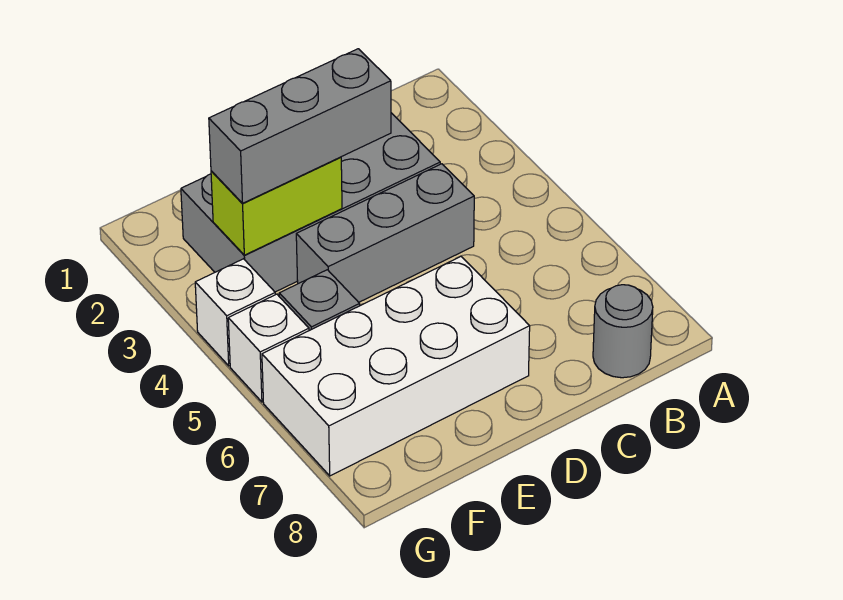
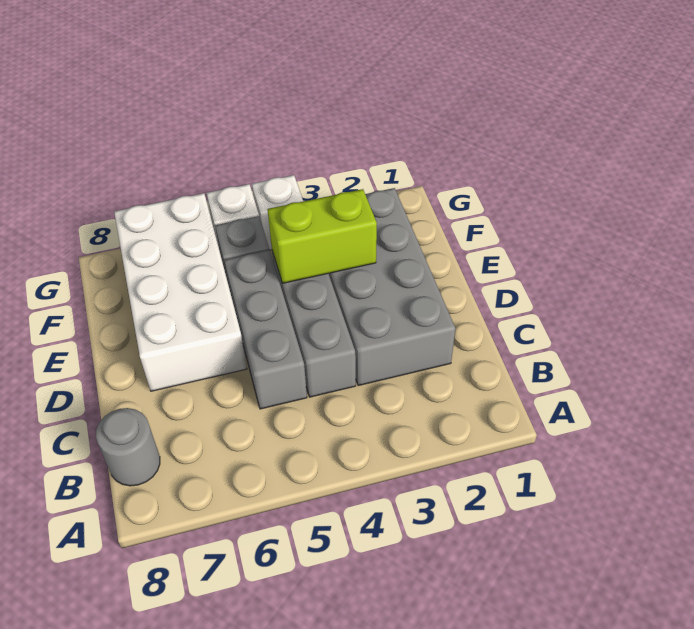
grey 1x3 brick [209,49,391,203] -> grey 1x3 brick moved to [224,250,307,409]
lime 1x2 brick [211,157,342,255] -> lime 1x2 brick turned to [267,189,377,283]

